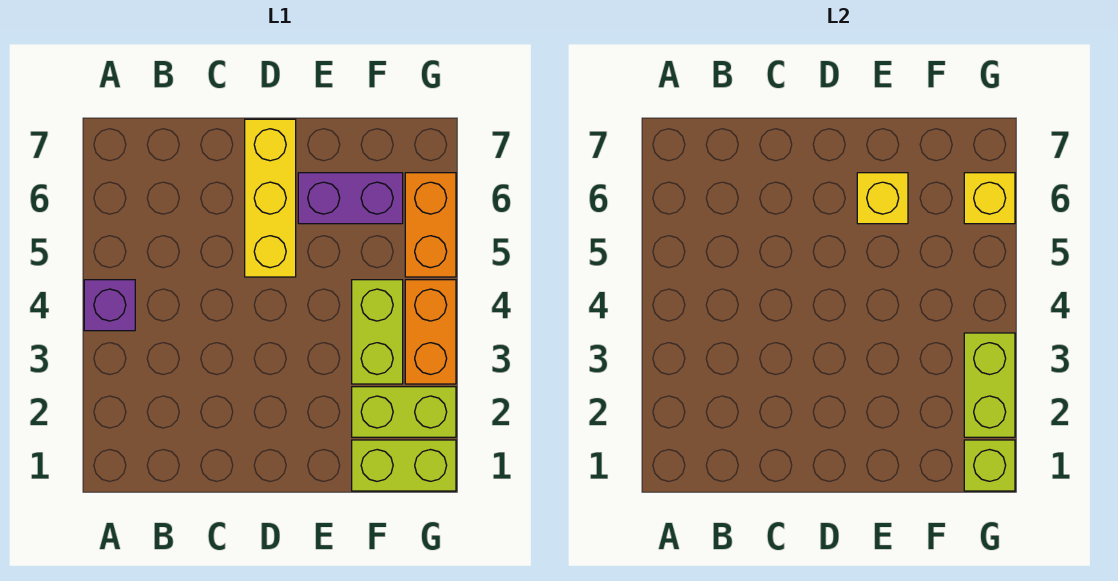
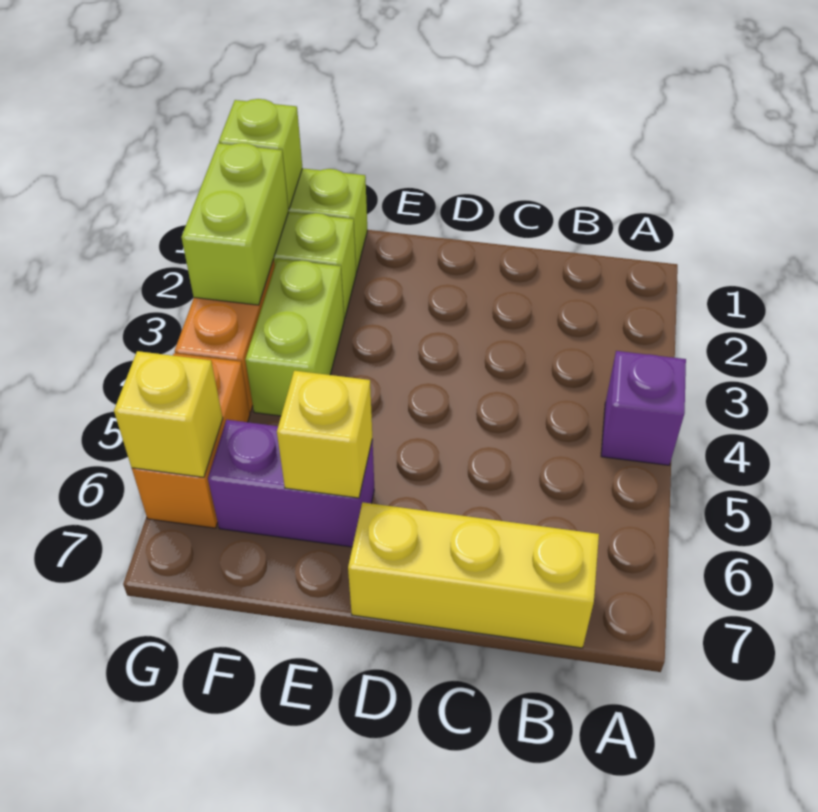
yellow 1x3 brick [245,119,296,277] -> yellow 1x3 brick turned to [348,502,599,648]

